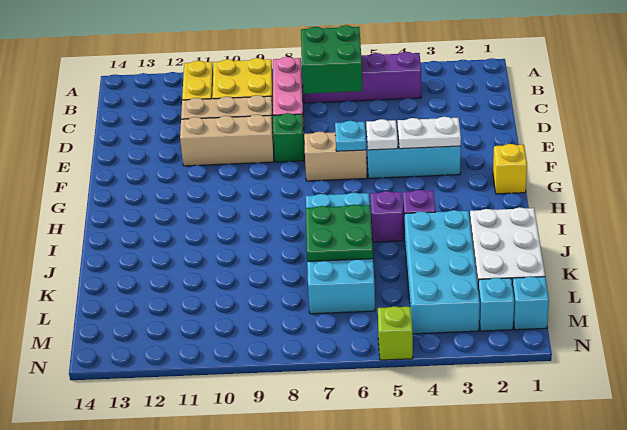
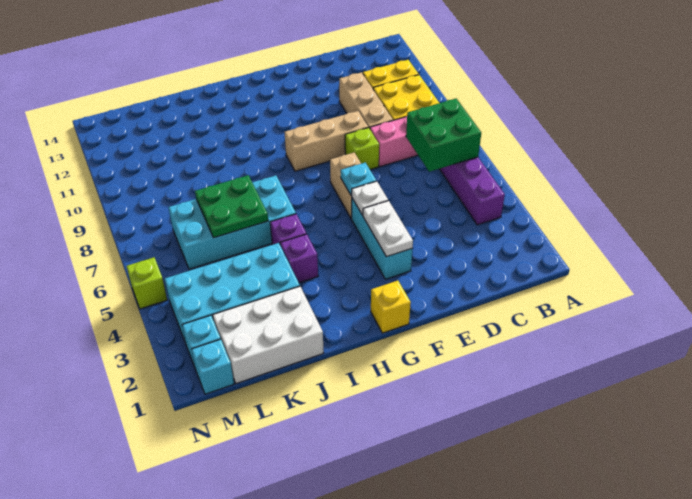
green 1x1 brick [273,113,304,162] -> lime 1x1 brick [345,128,379,170]
tan 1x3 brick [180,114,274,166] -> tan 1x3 brick turned to [285,111,368,171]

